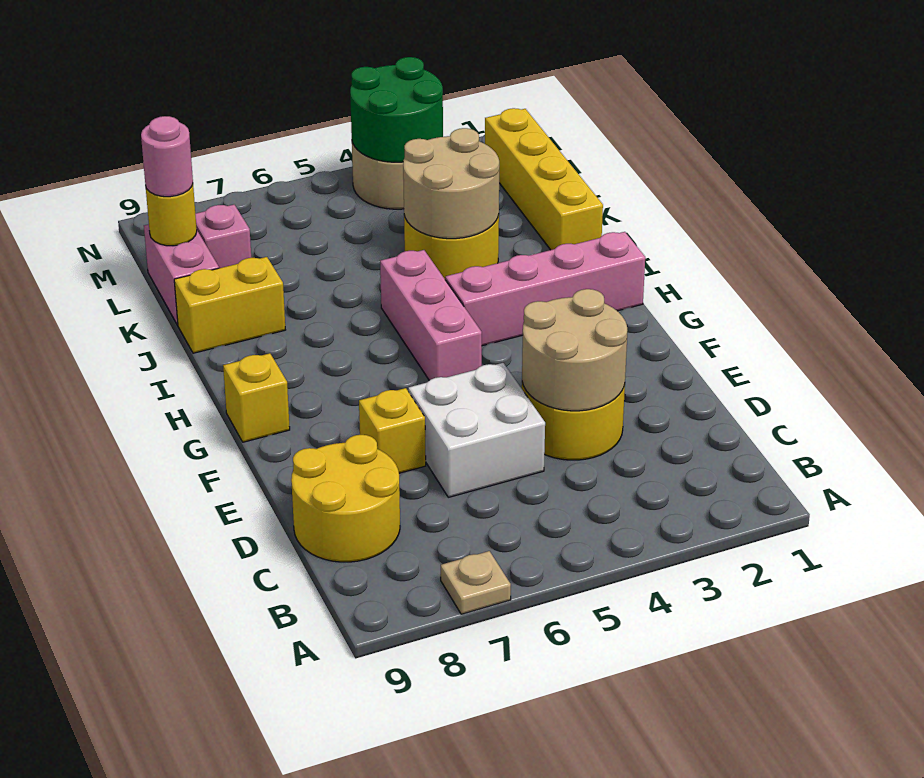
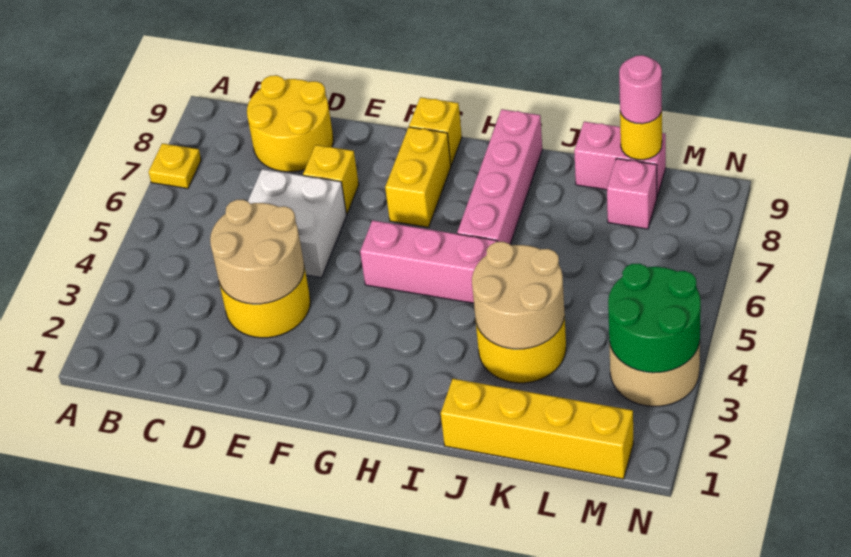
tan 1x1 plate [441,551,511,614] -> yellow 1x1 plate [149,143,201,189]
pink 1x4 brick [445,232,645,346] -> pink 1x4 brick moved to [457,109,542,244]
yellow 1x2 brick [174,257,285,353] -> yellow 1x2 brick moved to [385,127,451,227]

